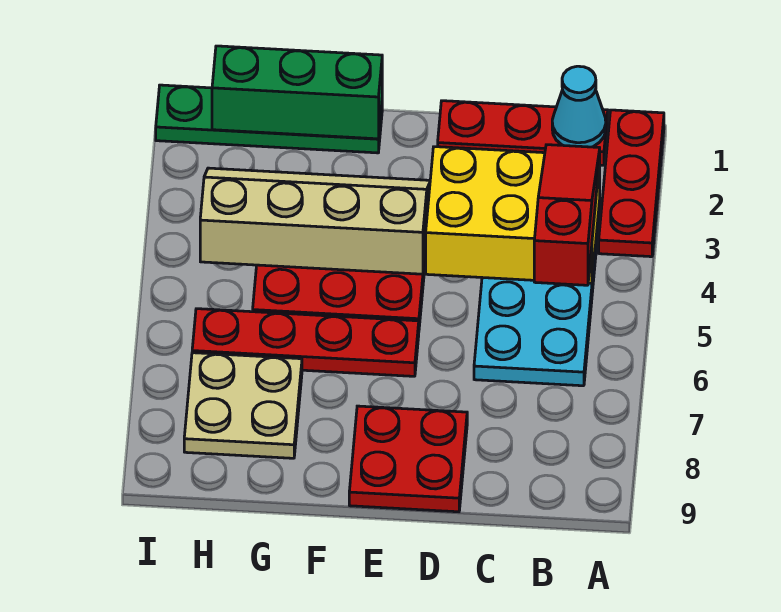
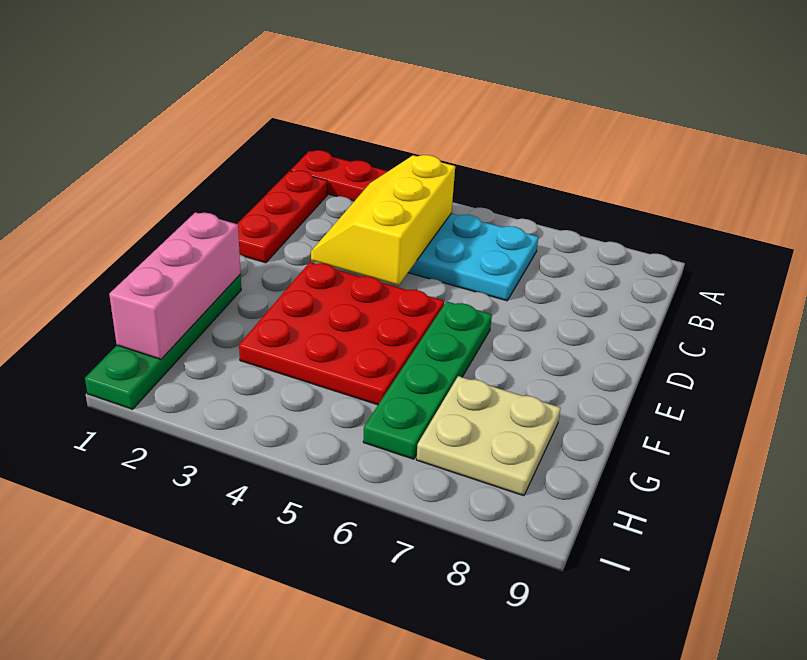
cyan 1x1 cone [552,66,606,147] -> none
yellow 2x3 brick [425,147,600,284] -> yellow 2x3 slope [311,155,455,285]
red 1x3 slope [534,145,600,285] -> none
red 2x2 plate [349,406,467,512] -> none
tan 2x4 slope [200,168,430,274] -> none
red 1x4 plate [192,309,419,376] -> green 1x4 plate [363,302,492,459]
green 1x3 brick [212,46,382,139] -> pink 1x3 brick [109,212,241,359]

